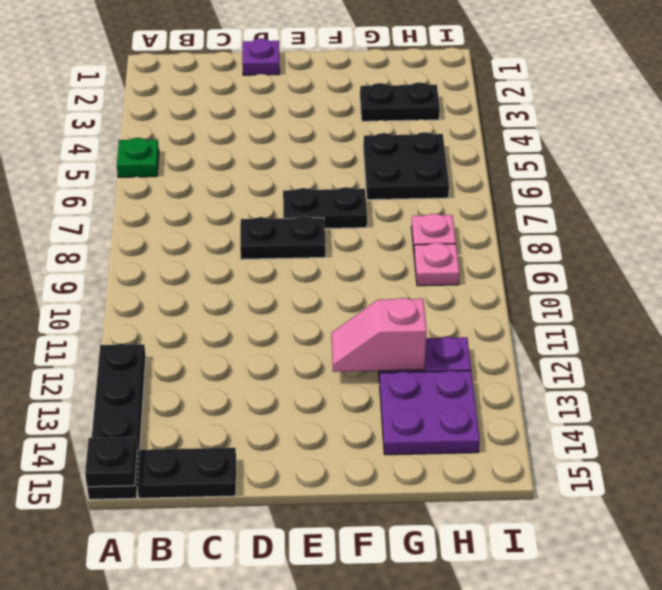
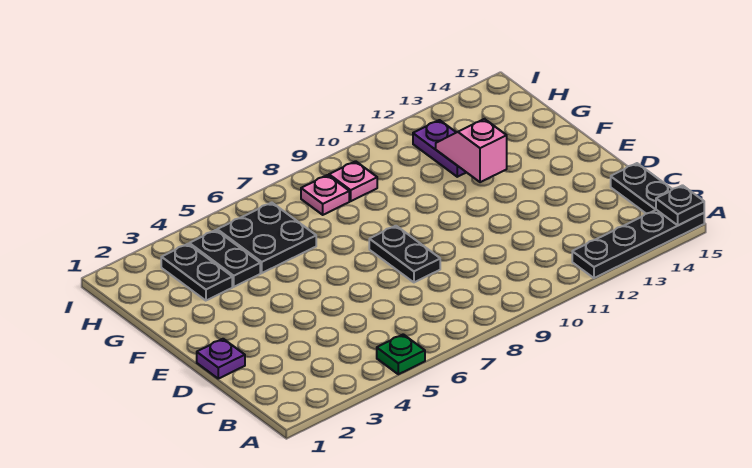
black 1x2 plate [283,187,367,228] -> black 1x2 plate moved to [189,230,260,287]
pink 1x2 slope [331,298,427,372] -> pink 1x2 slope turned to [436,119,507,182]
purple 2x2 plate [379,371,480,455] -> none

